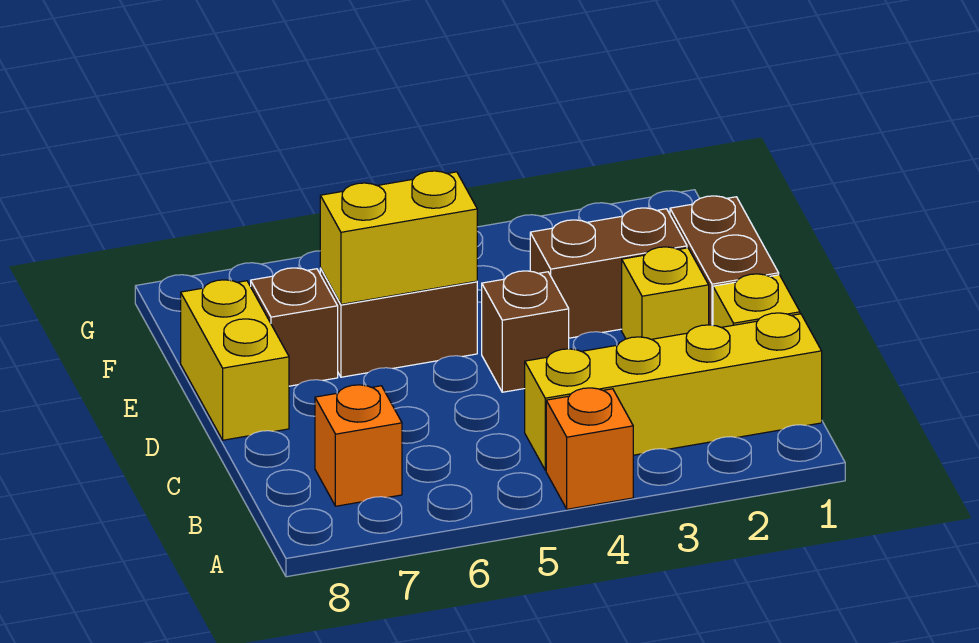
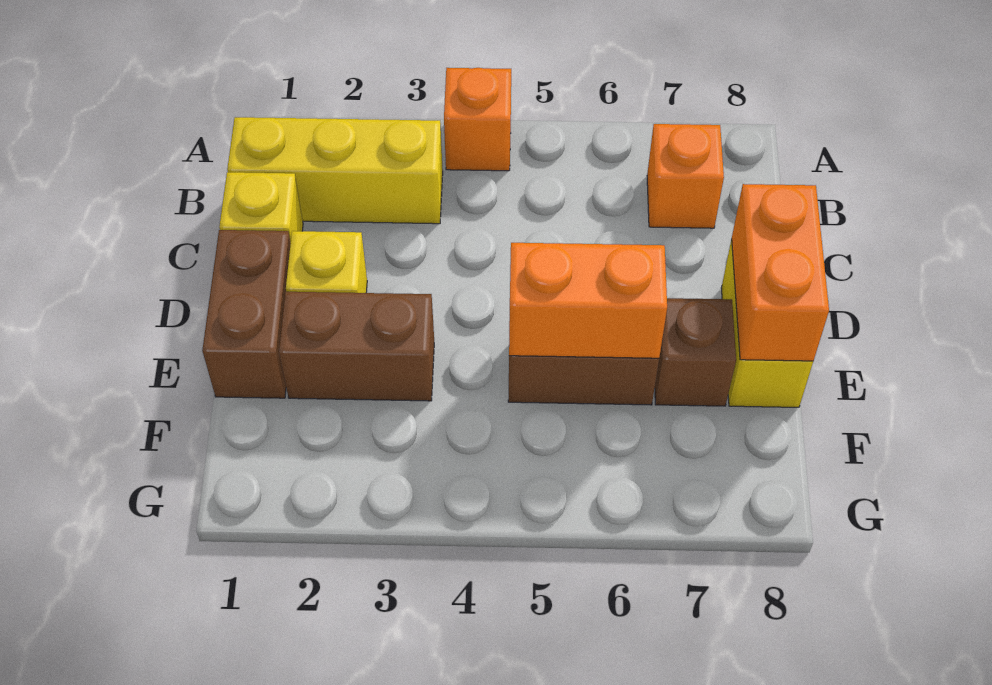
yellow 1x4 brick [525,313,822,470] -> yellow 1x3 brick [227,117,443,224]
brown 1x1 brick [482,271,569,392] -> none
none -> orange 1x2 brick [732,184,829,361]
yellow 1x2 brick [320,171,477,304] -> orange 1x2 brick [509,243,667,358]

